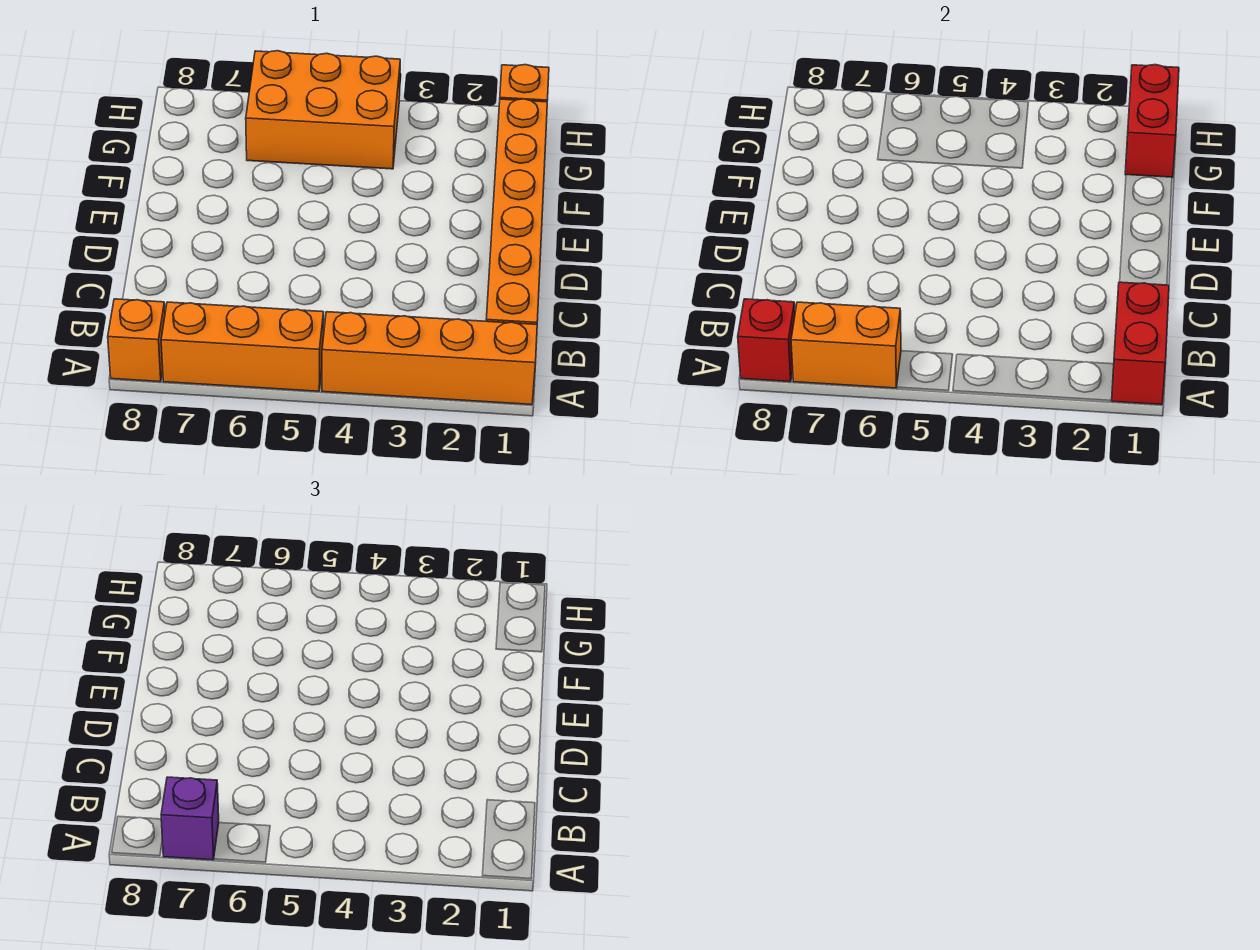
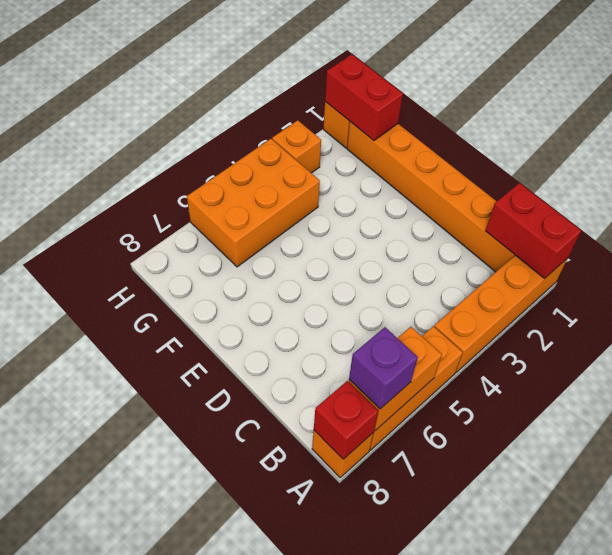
none -> orange 1x1 brick [272,120,321,173]

